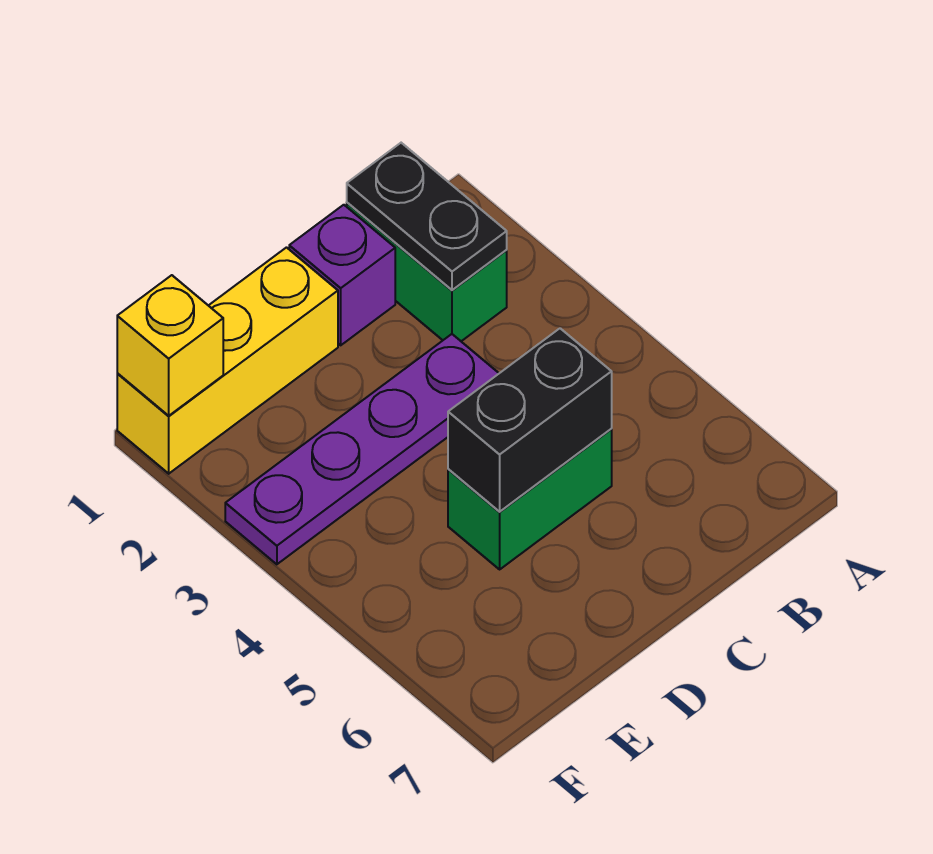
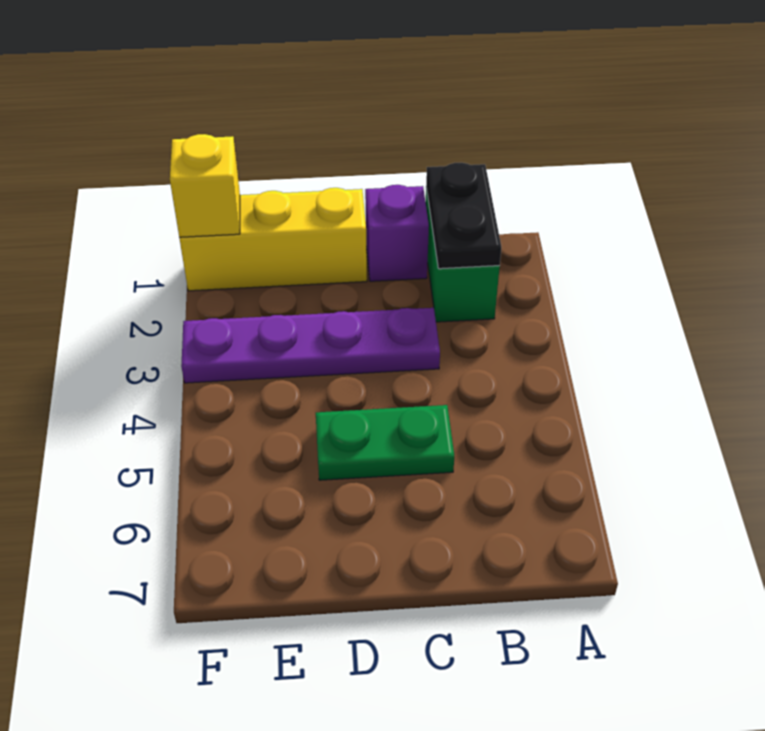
green 1x2 brick [448,429,612,569] -> green 1x2 plate [316,405,454,480]
black 1x2 brick [448,328,612,512] -> none

